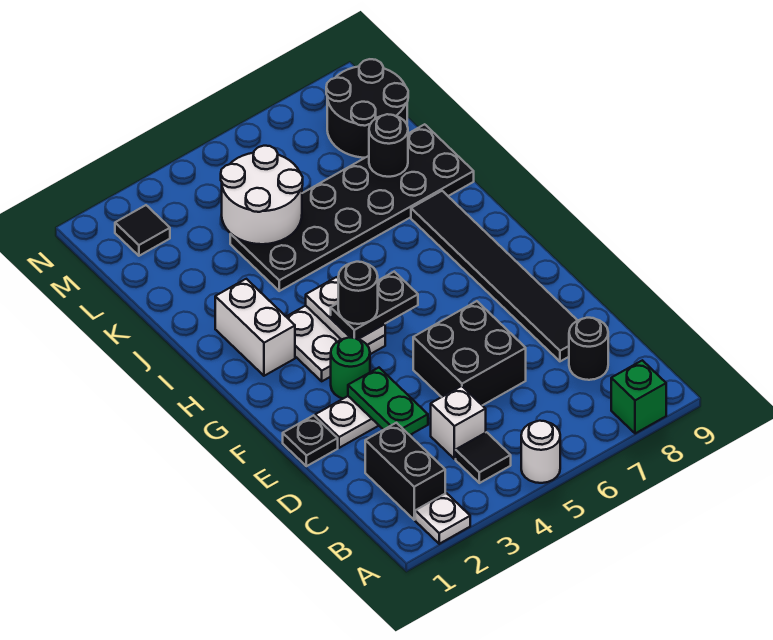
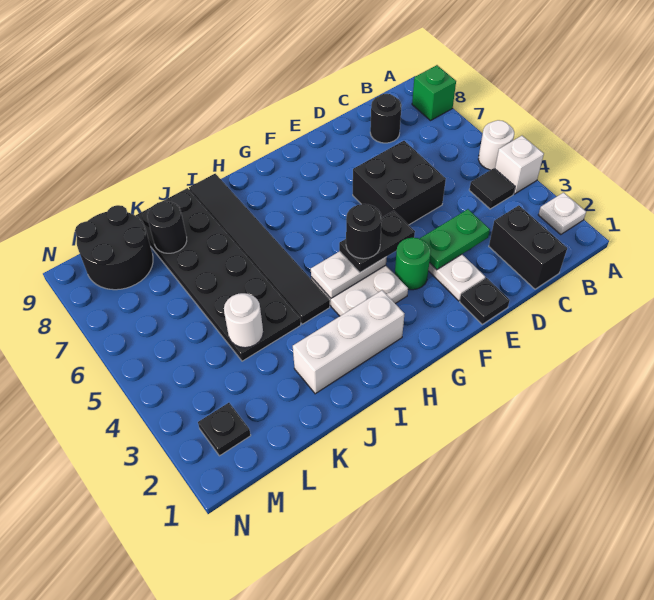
black 1x2 brick [365,423,445,520] -> black 1x2 brick turned to [489,205,567,289]
white 1x1 brick [431,386,486,459] -> white 1x1 brick moved to [495,136,544,194]
black 1x6 tile [411,191,578,361] -> black 1x6 tile turned to [189,174,330,324]
black 1x2 plate [331,272,418,339] -> black 1x2 plate turned to [339,211,415,272]
white 1x2 brick [215,279,295,376] -> white 1x3 brick [293,290,404,394]
white 2x2 round brick [221,146,303,244] -> white 1x1 round brick [224,293,263,348]
black 1x1 tile [115,205,170,256] -> black 1x1 plate [198,403,251,456]

